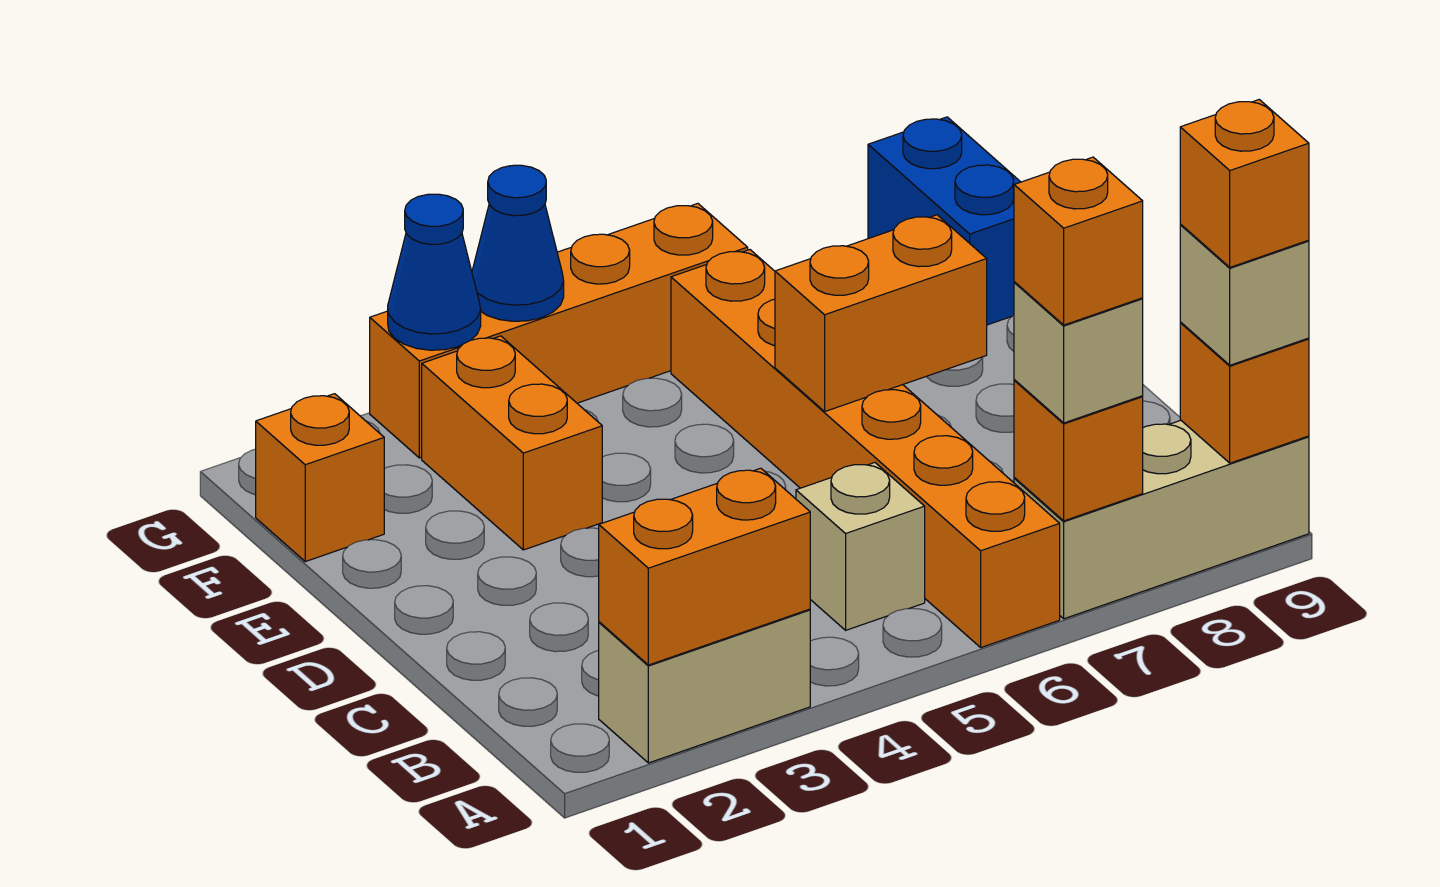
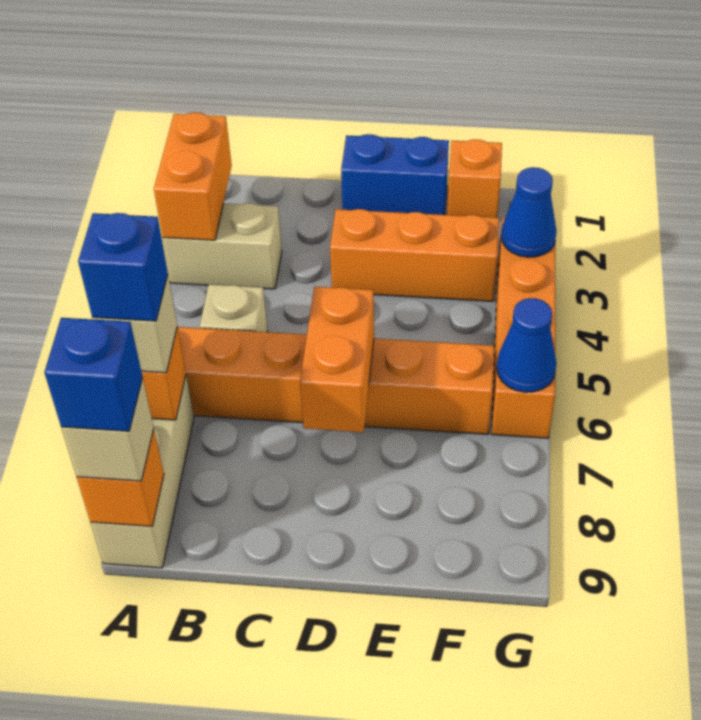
tan 1x2 brick [599,609,810,763] -> tan 1x2 brick turned to [163,203,282,289]
orange 1x1 brick [1014,157,1143,325] -> blue 1x1 brick [78,213,168,321]
orange 1x1 brick [1180,100,1309,267] -> blue 1x1 brick [44,318,142,431]
orange 1x2 brick [422,336,602,550] -> orange 1x3 brick [330,209,499,301]
blue 1x2 brick [868,117,1020,325] -> blue 1x2 brick moved to [341,134,449,215]
blue 1x1 cone [472,165,564,321] -> blue 1x1 cone moved to [497,298,557,392]

